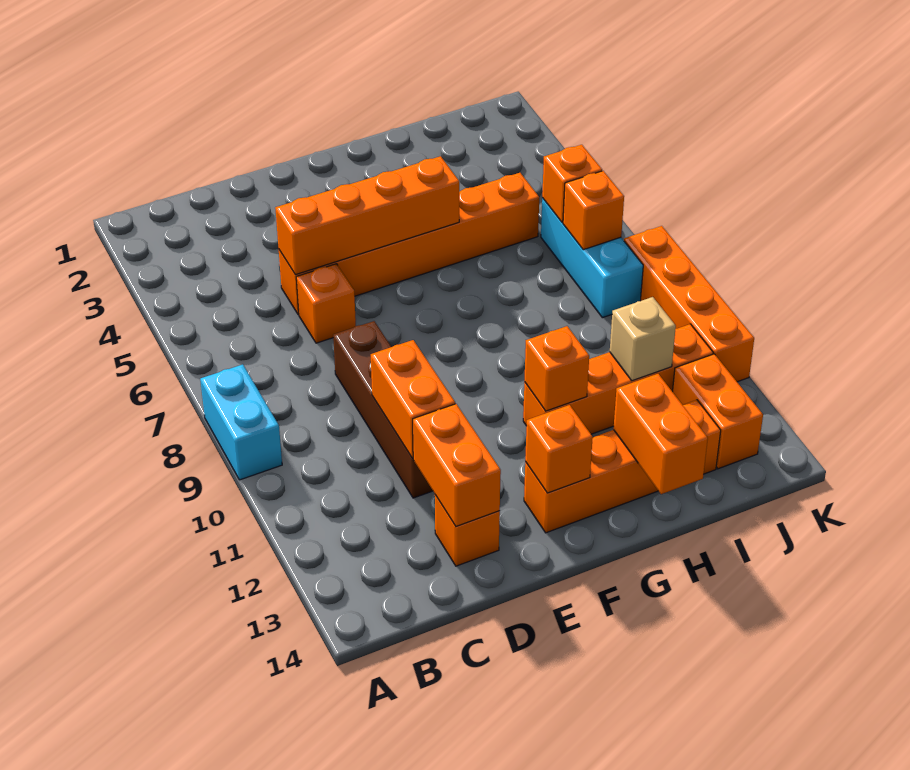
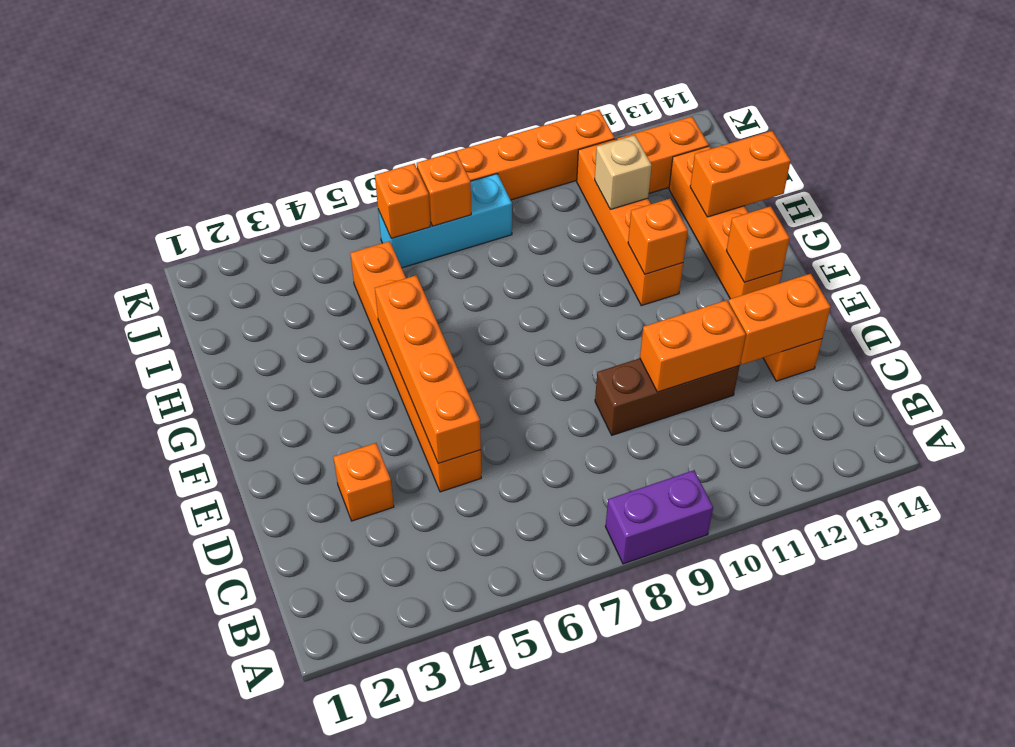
cyan 1x2 brick [200,364,282,480] -> purple 1x2 brick [605,470,713,564]
orange 1x1 brick [296,264,356,343] -> orange 1x1 brick moved to [333,443,394,521]
brown 1x4 brick [333,321,433,498] -> brown 1x3 brick [595,358,739,435]

